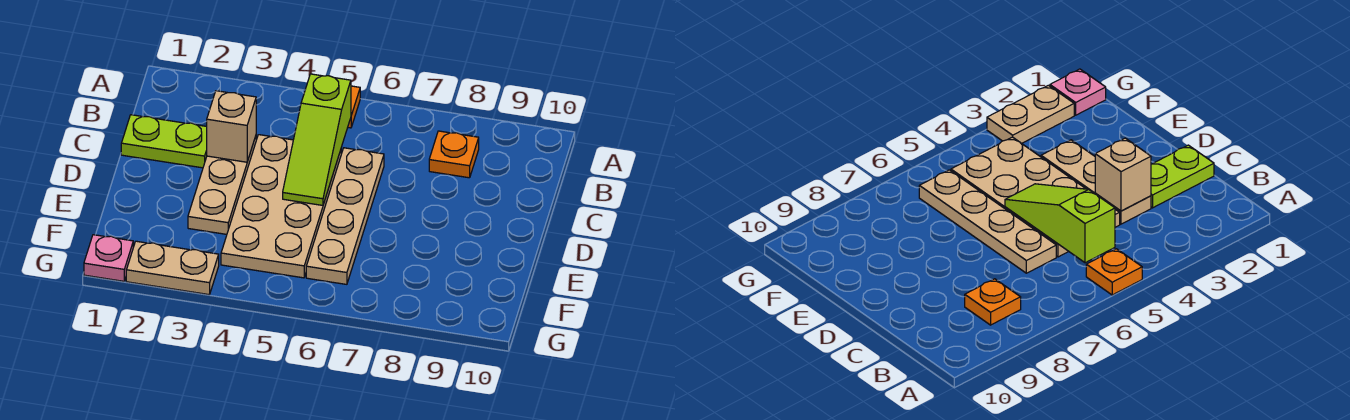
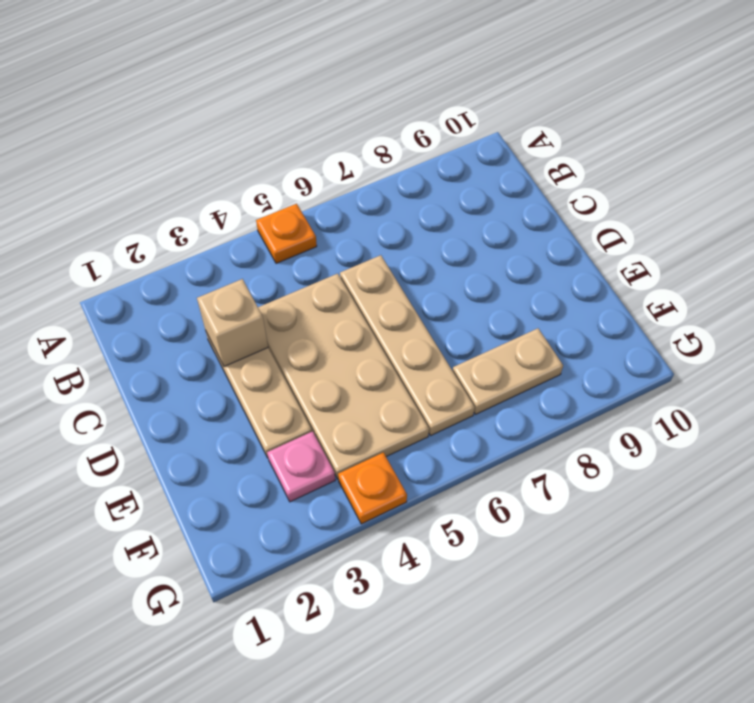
lime 1x3 slope [283,74,351,205] -> none
orange 1x1 plate [429,131,479,178] -> orange 1x1 plate moved to [338,453,407,524]
lime 1x2 plate [121,115,207,168] -> none
pink 1x1 plate [84,235,133,281] -> pink 1x1 plate moved to [267,432,335,502]
tan 1x2 plate [126,241,219,295] -> tan 1x2 plate moved to [452,328,563,414]

